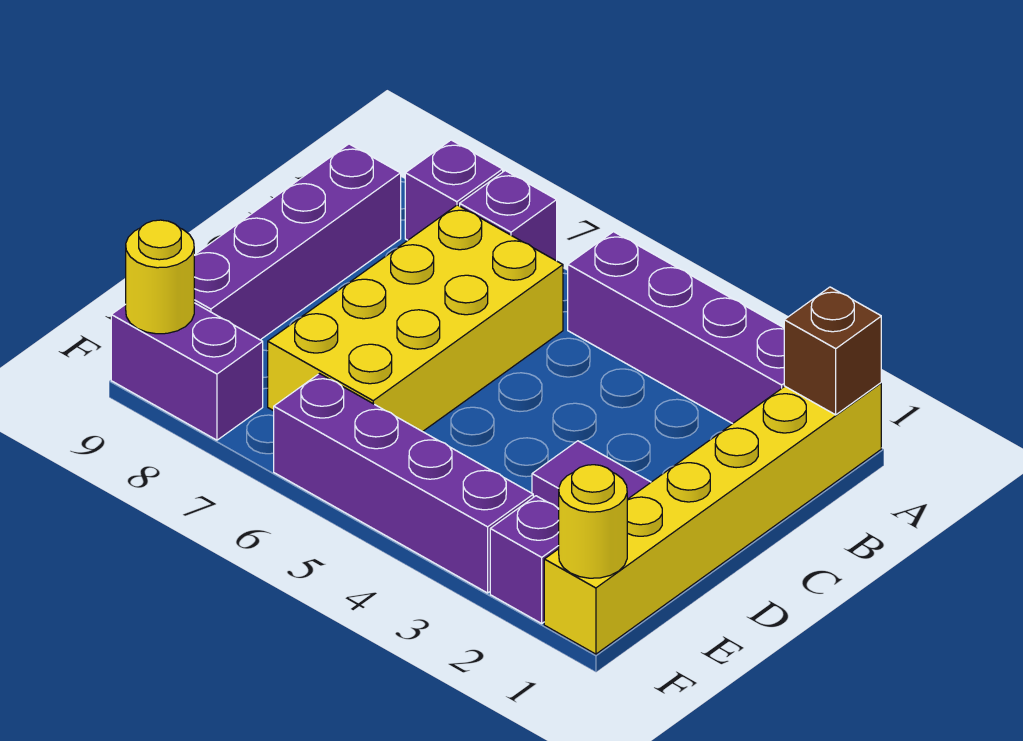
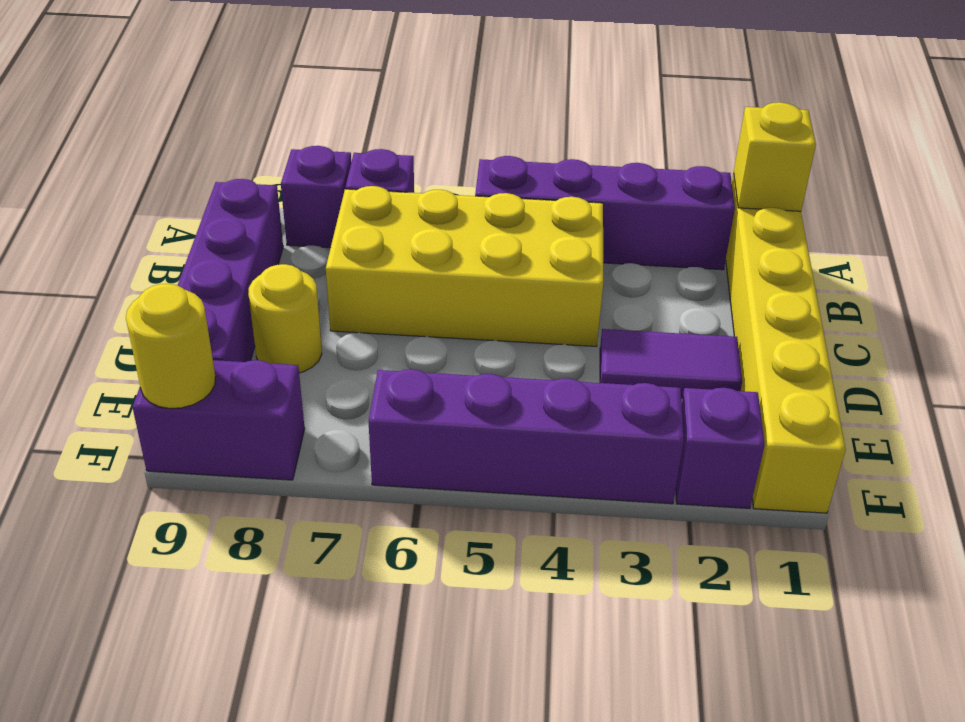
brown 1x1 brick [784,287,881,415] -> yellow 1x1 brick [733,102,816,211]
yellow 2x4 brick [268,205,563,432] -> yellow 2x4 brick turned to [326,186,603,346]
yellow 1x1 round brick [559,465,627,578] -> yellow 1x1 round brick moved to [248,264,322,373]

